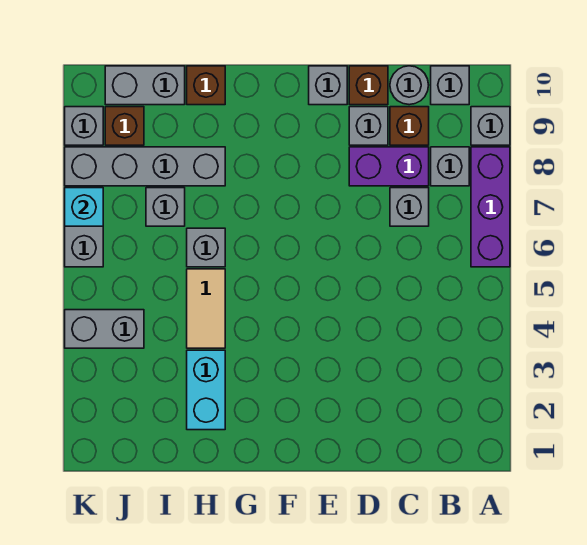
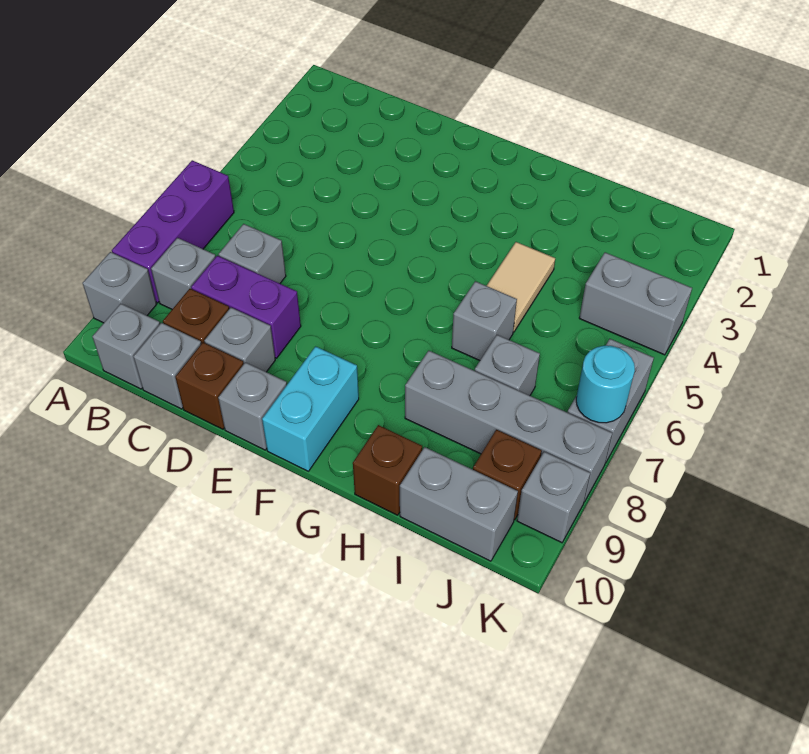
grey 1x1 round brick [390,66,429,105] -> grey 1x1 brick [133,323,201,409]
cyan 1x2 brick [187,350,225,430] -> cyan 1x2 brick moved to [262,346,359,471]
cyan 1x1 brick [65,188,103,226] -> cyan 1x1 round brick [576,345,635,423]

